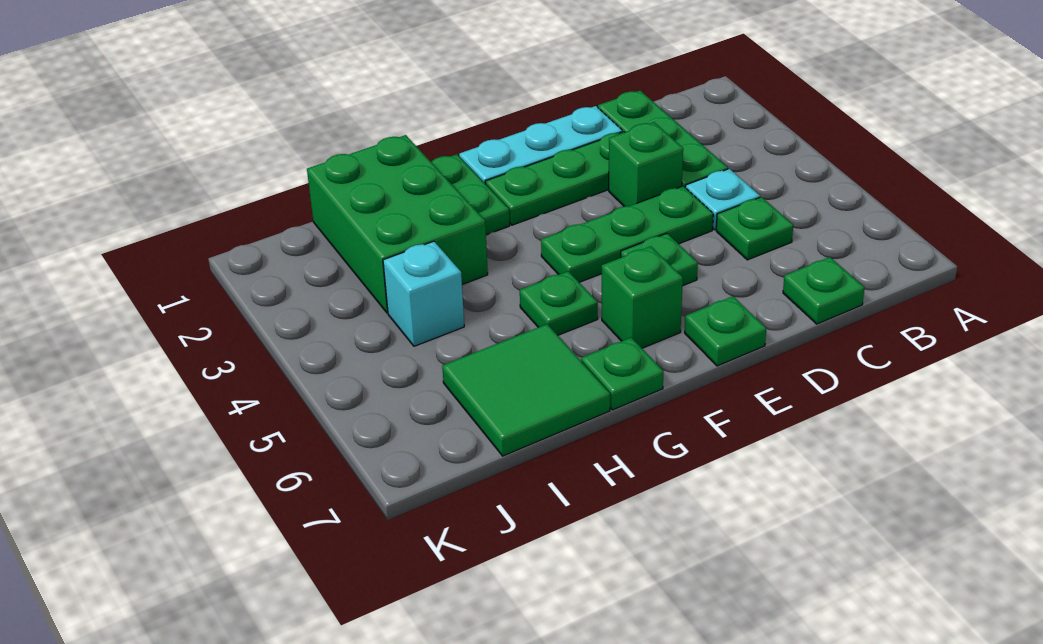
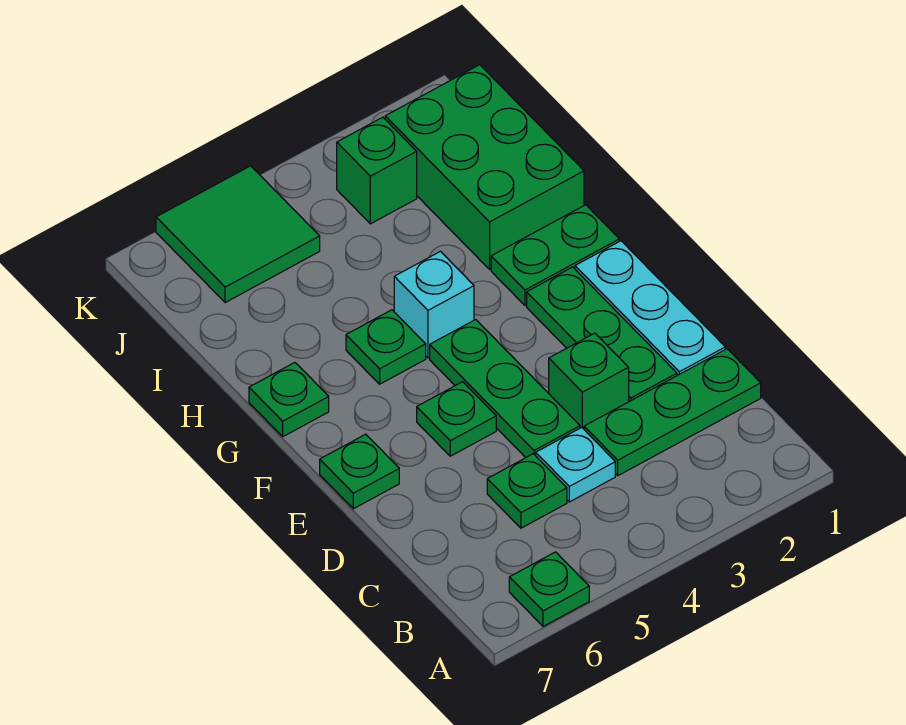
green 1x1 plate [783,257,865,324] -> green 1x1 plate moved to [509,552,589,626]
green 1x1 brick [602,246,683,348] -> green 1x1 brick moved to [337,117,417,224]
green 2x3 brick [307,135,488,313] -> green 2x3 brick turned to [385,65,584,269]
green 2x2 tile [442,324,610,456] -> green 2x2 tile moved to [156,166,320,303]
cyan 1x1 brick [383,241,464,346] -> cyan 1x1 brick moved to [394,251,474,358]

